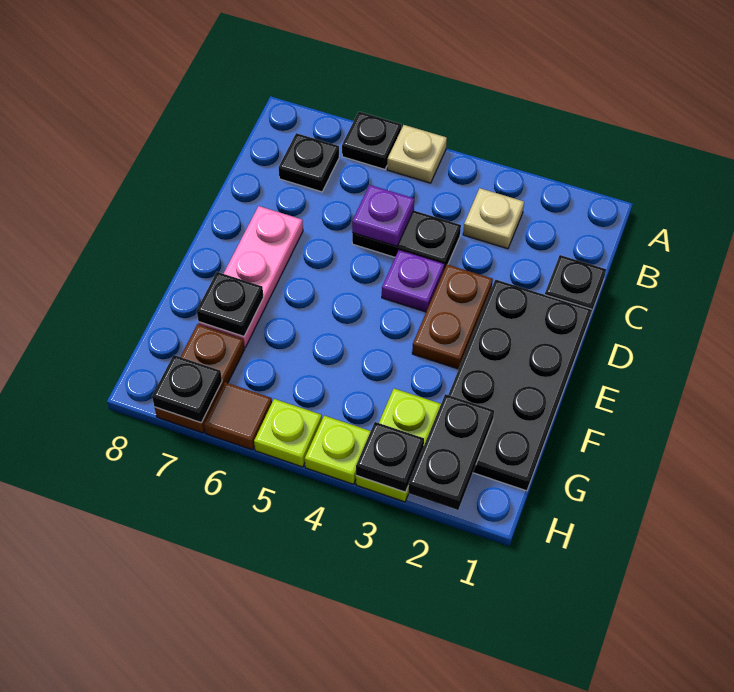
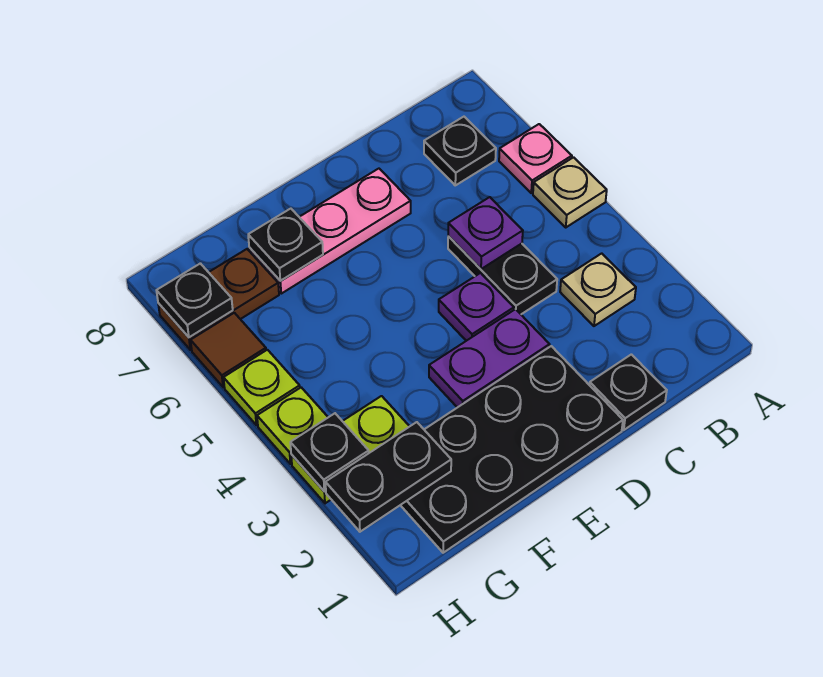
black 1x1 plate [342,112,401,169] -> pink 1x1 plate [499,124,572,193]
brown 1x2 plate [412,265,493,369] -> purple 1x2 plate [429,309,550,408]

